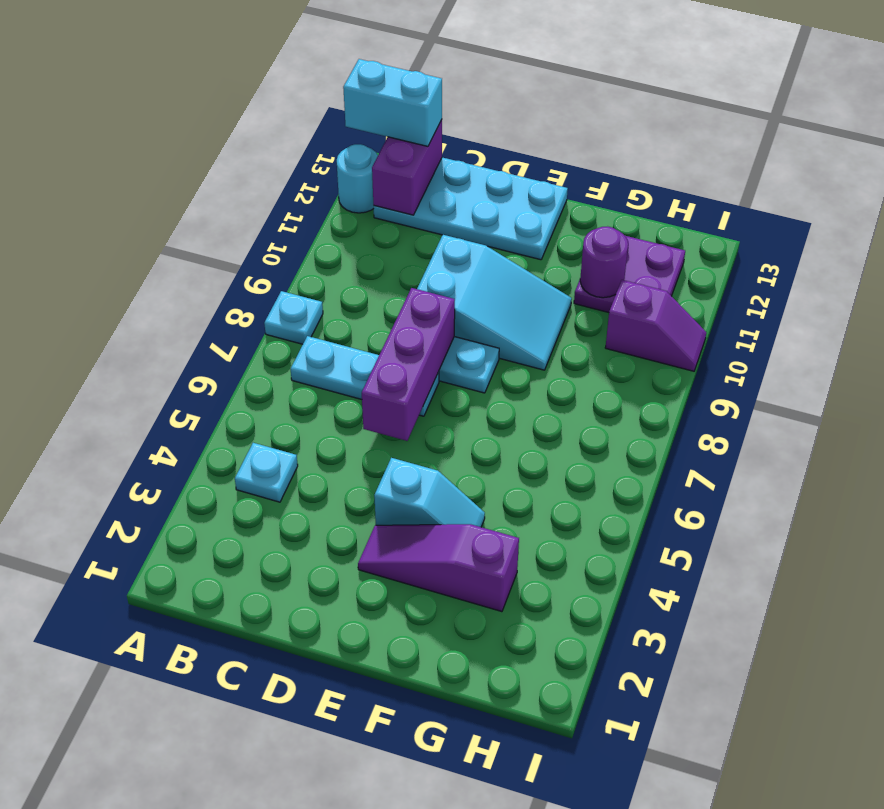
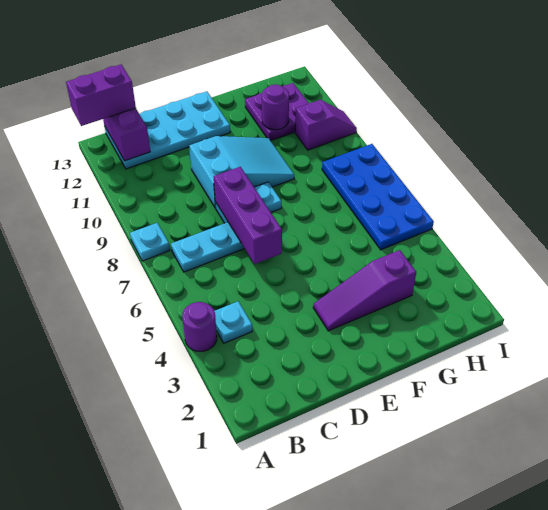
none -> purple 1x1 round brick [182,302,217,351]
cyan 1x1 round brick [337,144,378,213] -> none
cyan 1x2 brick [343,59,442,146] -> purple 1x2 brick [66,65,136,126]
cyan 1x2 slope [374,458,485,527] -> none
none -> blue 2x4 plate [322,144,434,250]

